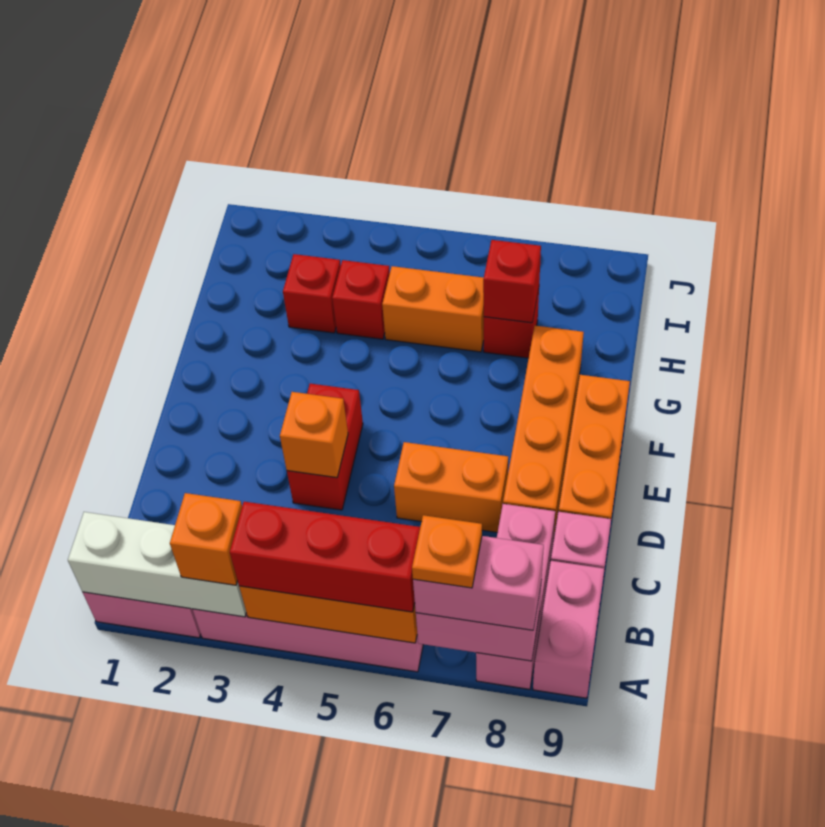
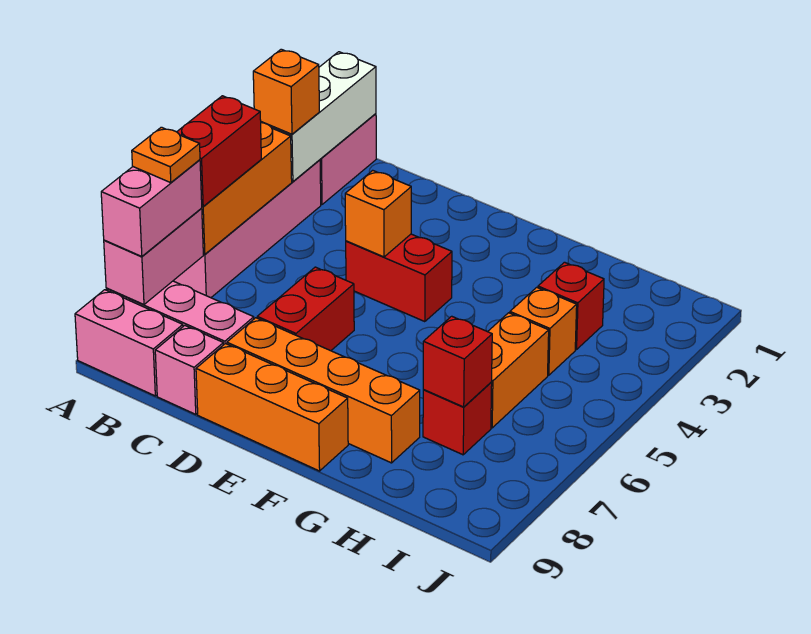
red 1x3 brick [230,502,420,612] -> red 1x2 brick [177,96,261,207]
orange 1x2 brick [394,442,508,532] -> red 1x2 brick [257,267,354,351]
red 1x1 brick [332,260,390,339] -> orange 1x1 brick [510,287,577,375]

